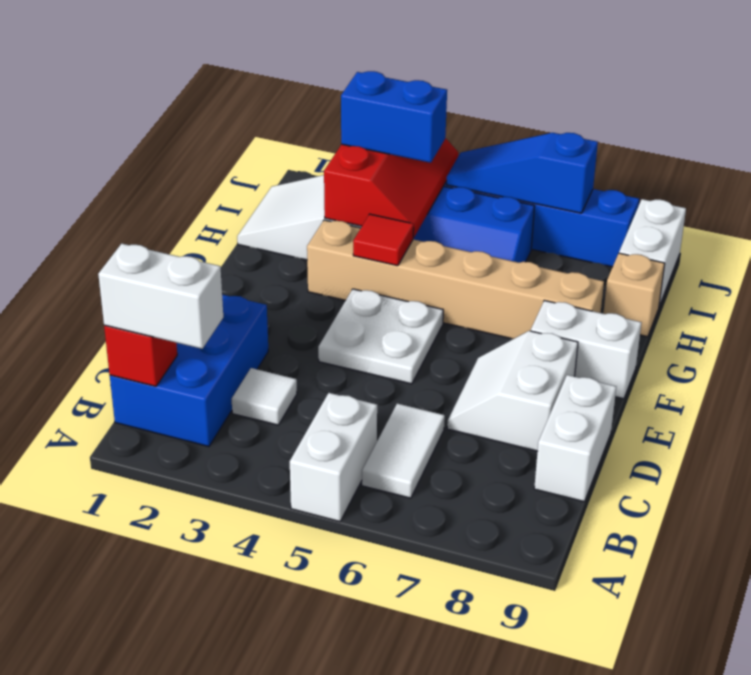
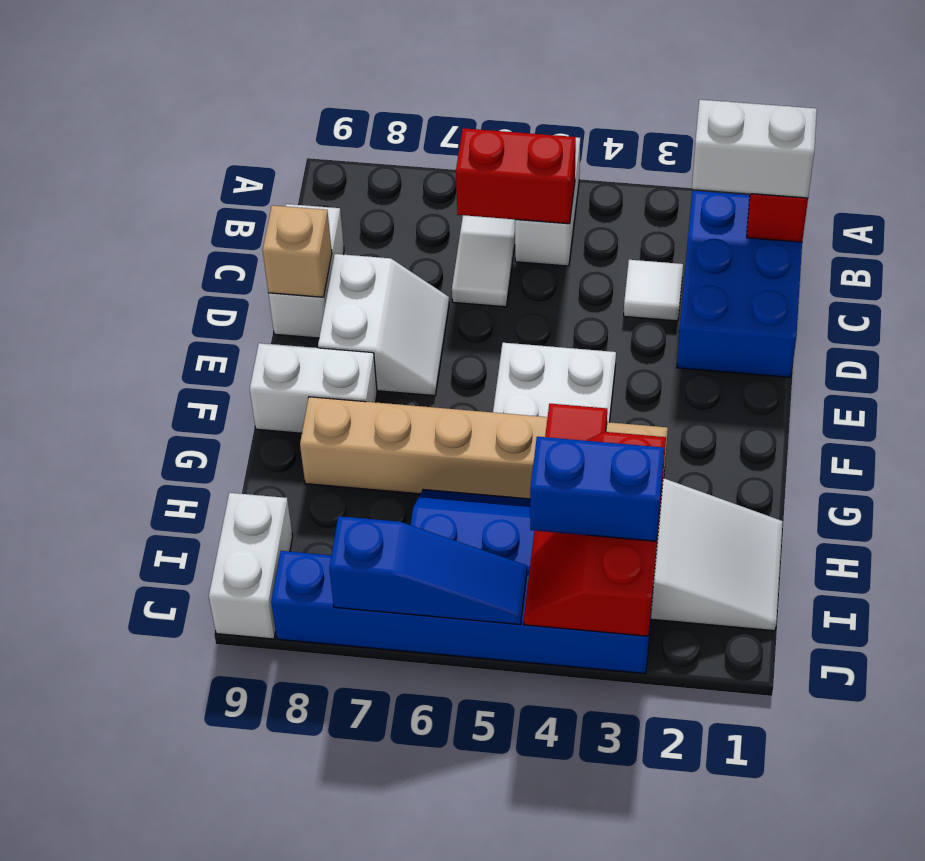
none -> red 1x2 brick [456,128,576,224]
tan 1x1 brick [603,253,665,337] -> tan 1x1 brick moved to [263,205,332,297]

